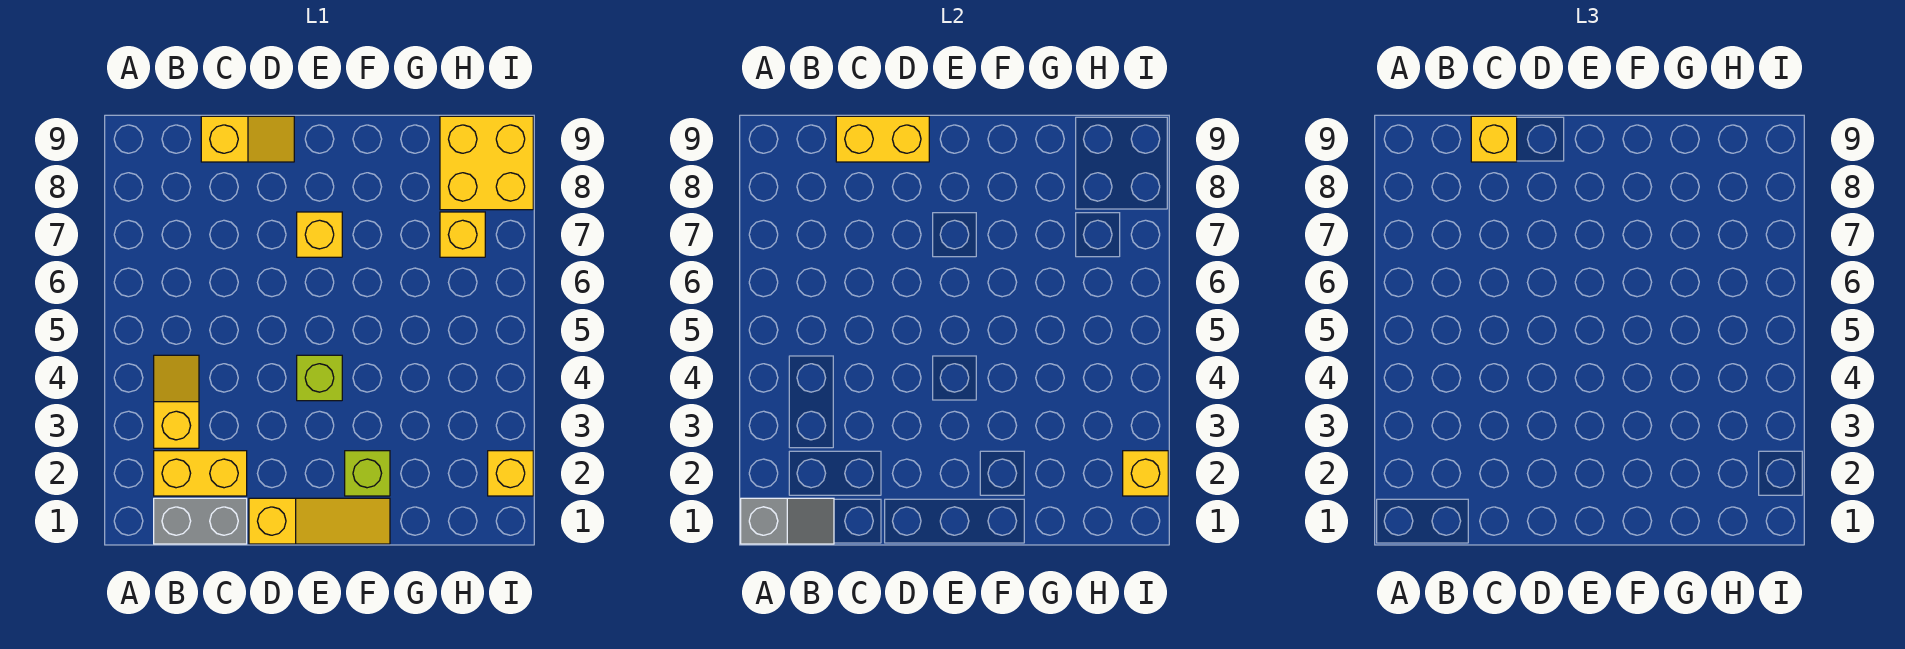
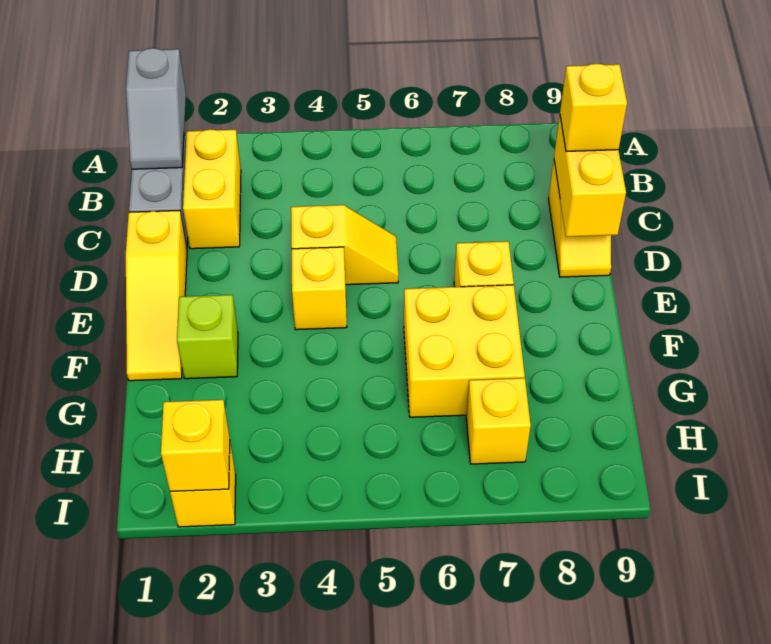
yellow 1x2 slope [154,355,199,448] -> yellow 1x2 slope moved to [291,205,398,285]
lime 1x1 brick [297,355,342,401] -> yellow 1x1 brick [292,247,347,330]
yellow 2x2 brick [440,116,533,210] -> yellow 2x2 brick moved to [404,285,525,417]

